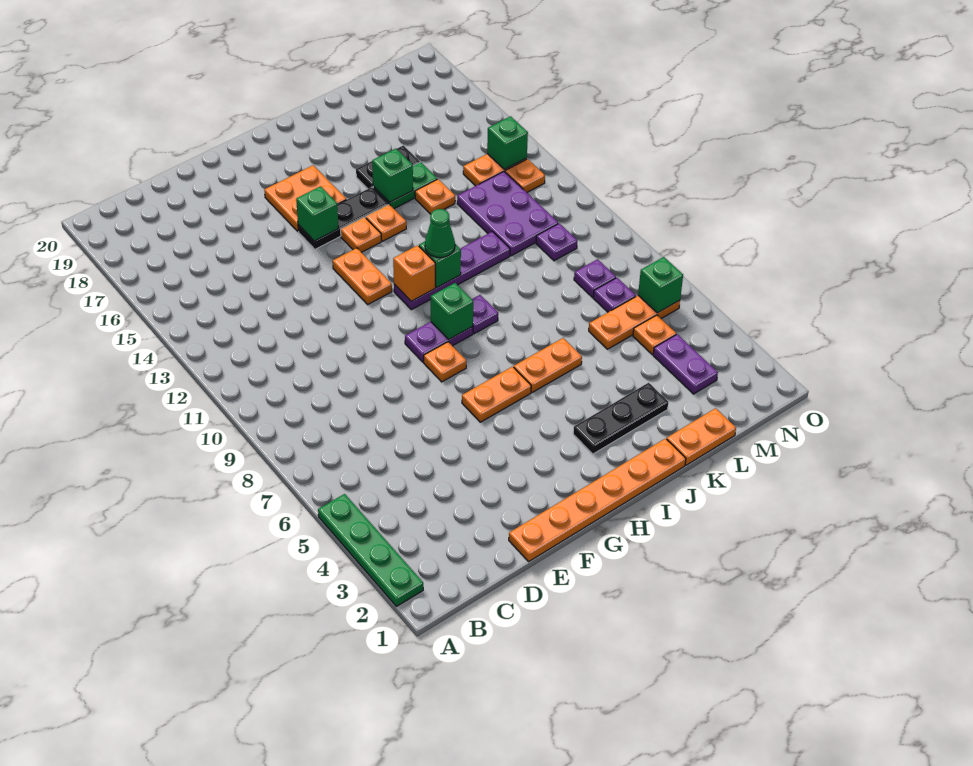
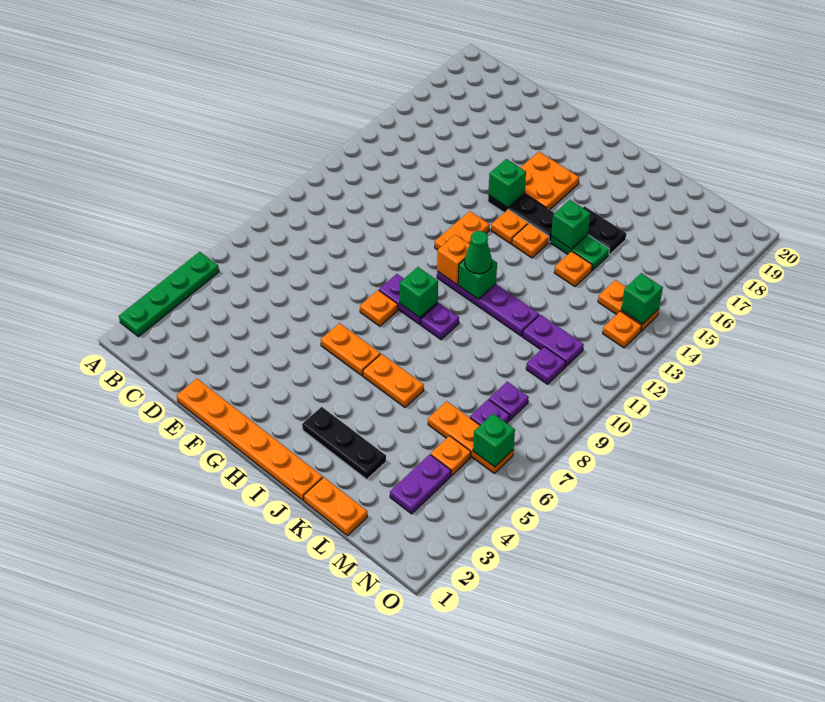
purple 2x3 plate [457,172,558,256] -> purple 1x2 plate [523,315,584,367]

